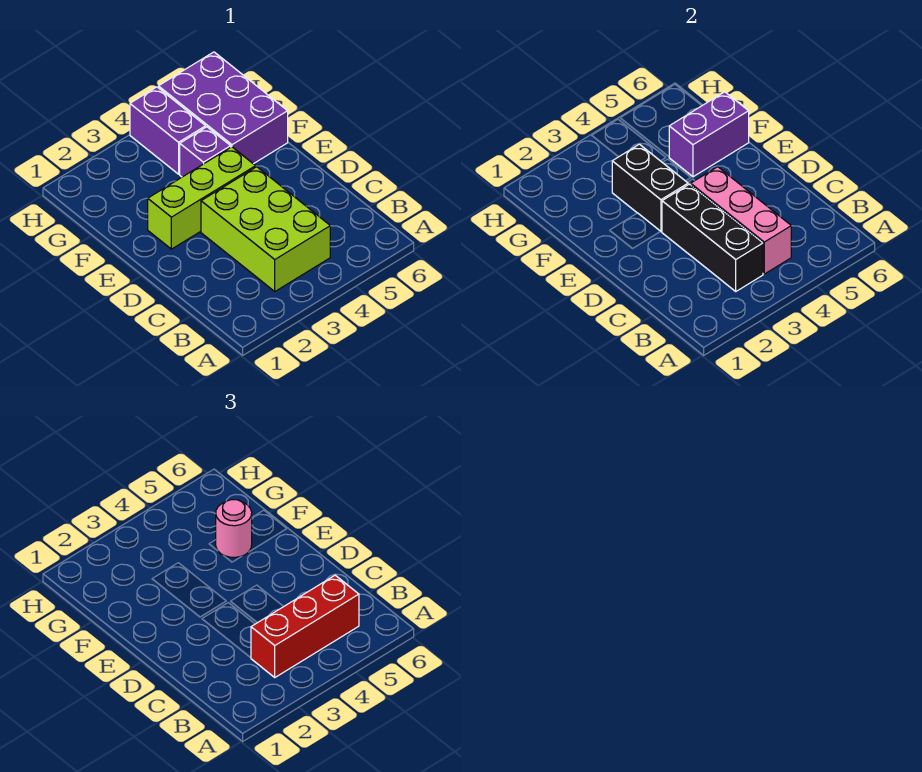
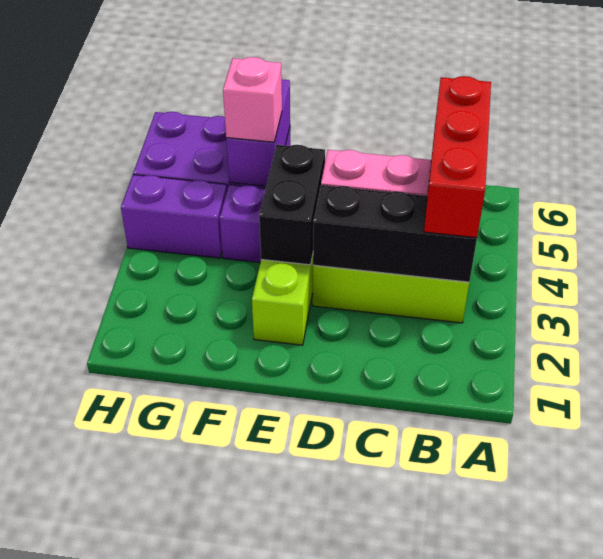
black 1x2 brick [612,144,688,232] -> black 1x2 brick turned to [259,145,325,265]
pink 1x1 round brick [216,500,252,557] -> pink 1x1 brick [223,57,282,142]

